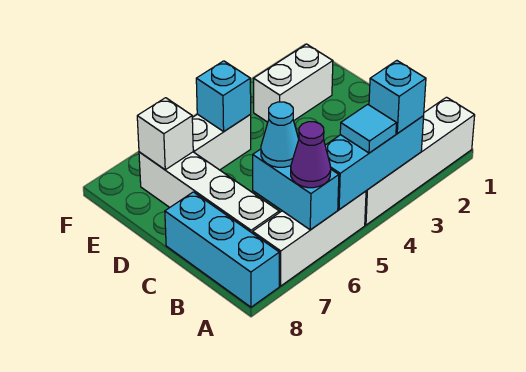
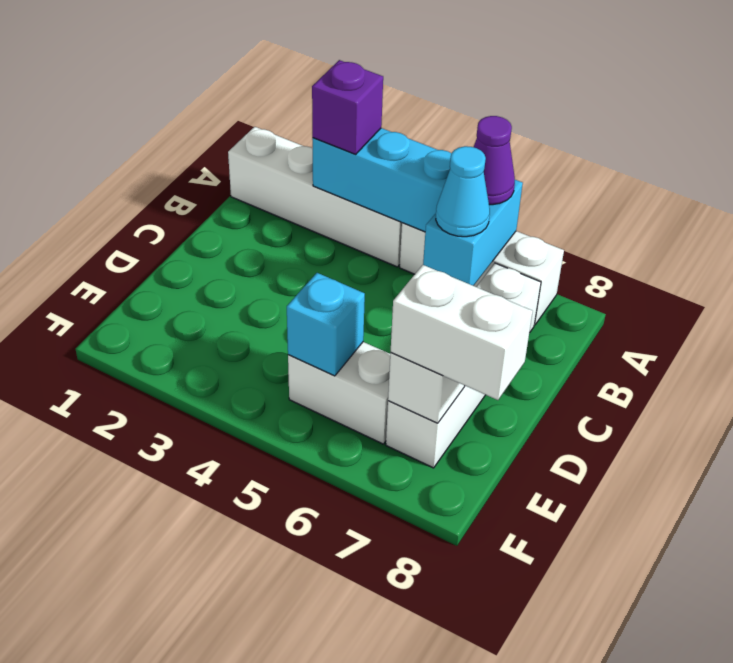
cyan 1x1 brick [369,61,426,133] -> purple 1x1 brick [312,60,383,154]
cyan 1x1 tile [340,104,396,153] -> none
cyan 1x3 brick [165,192,279,307] -> none
white 1x2 brick [254,44,333,122] -> white 1x2 brick moved to [391,265,533,400]

